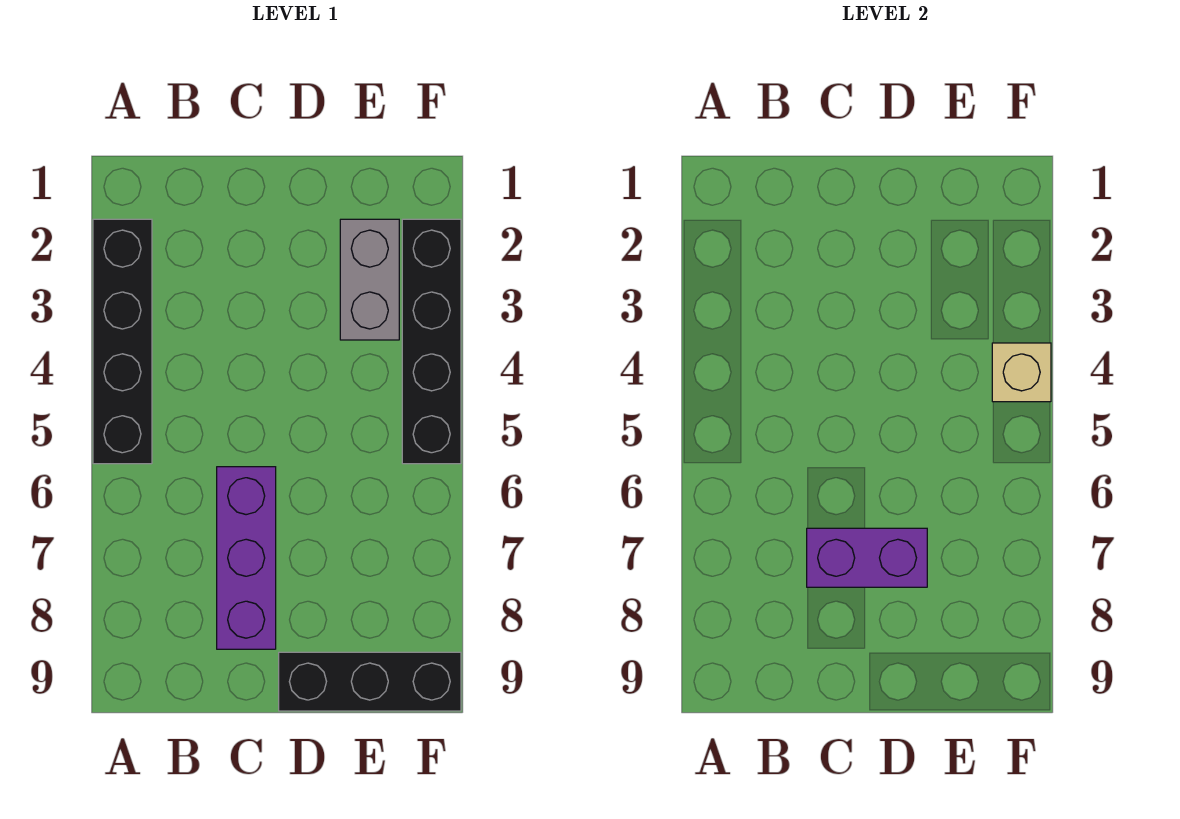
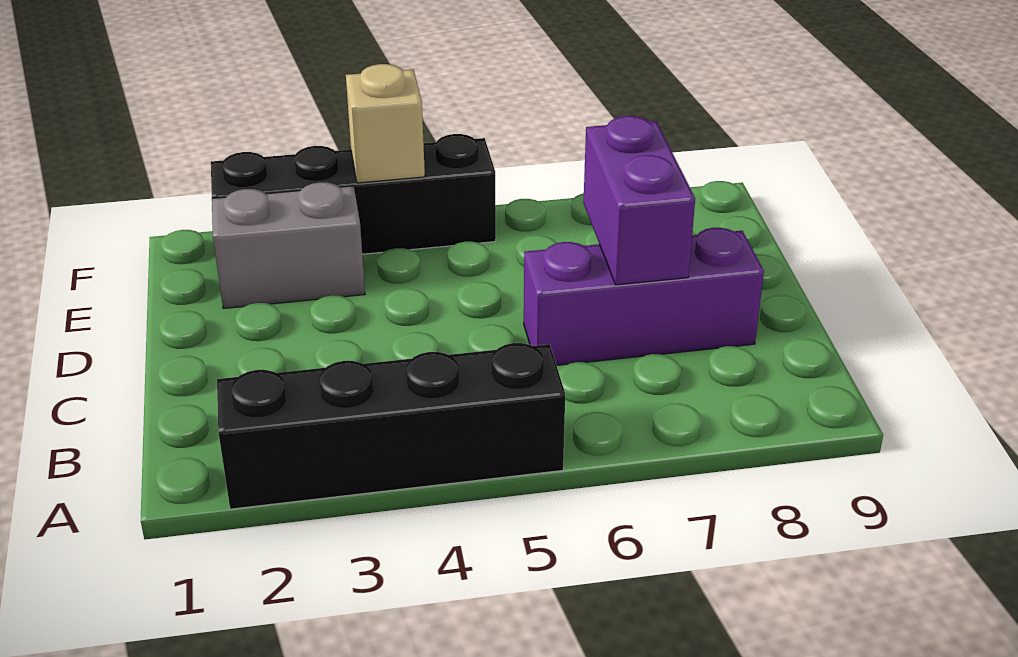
black 1x3 brick [279,652,461,711] -> none

